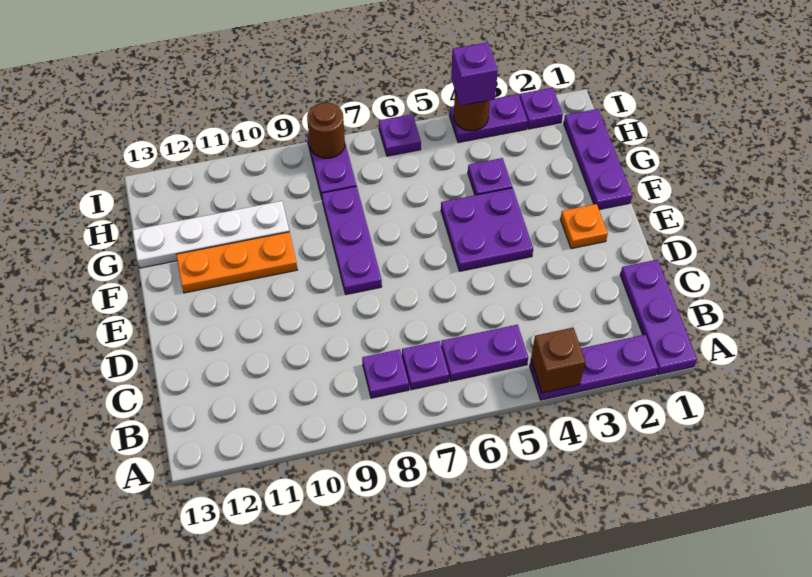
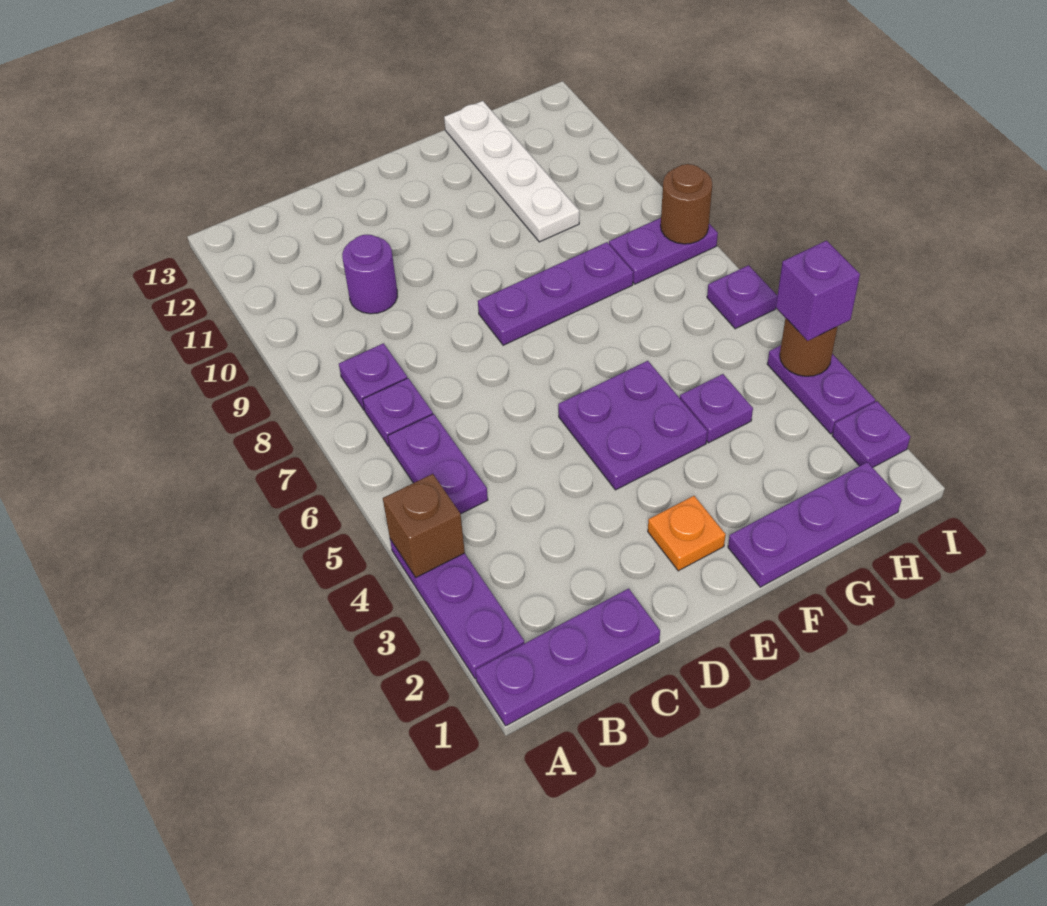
none -> purple 1x1 round brick [342,234,397,314]
orange 1x3 plate [176,232,297,293] -> none

